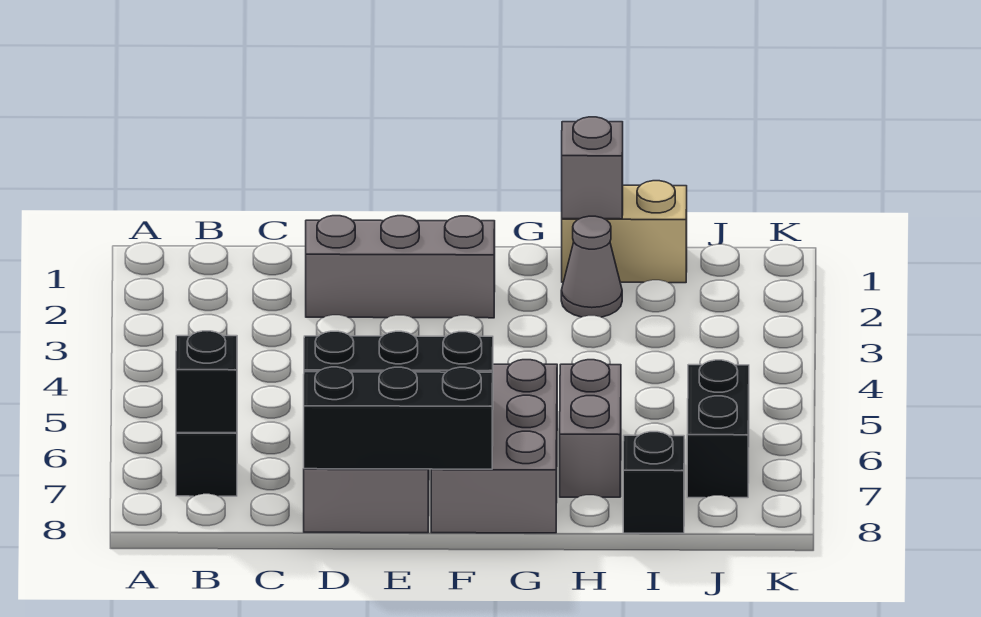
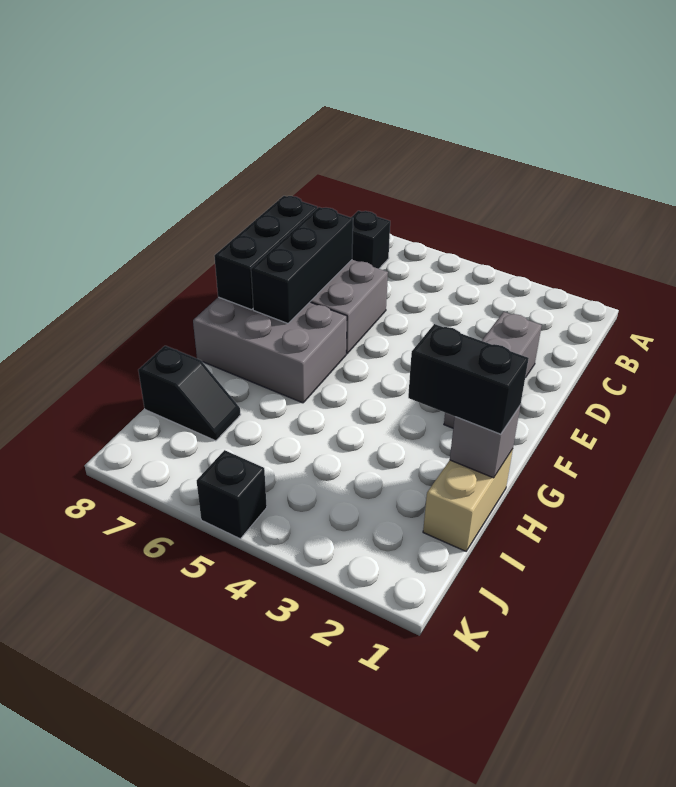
black 1x1 brick [176,331,237,433] -> black 1x1 brick moved to [197,450,267,539]
grey 1x1 cone [561,216,622,317] -> none
grey 1x2 brick [560,360,621,497] -> none
black 1x2 brick [687,360,749,498] -> black 1x2 brick moved to [408,324,529,434]

